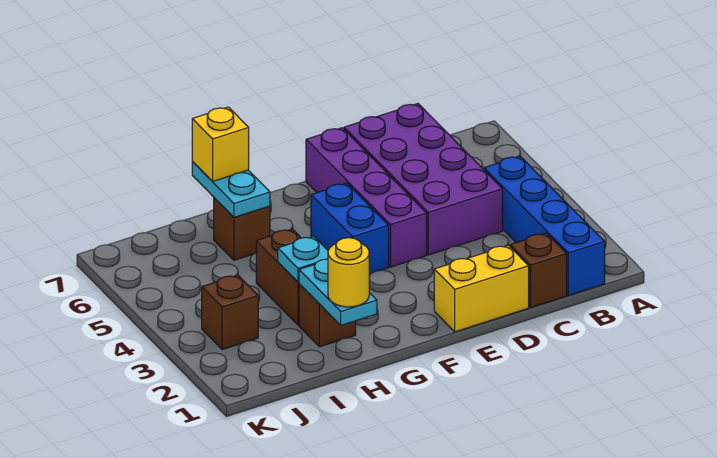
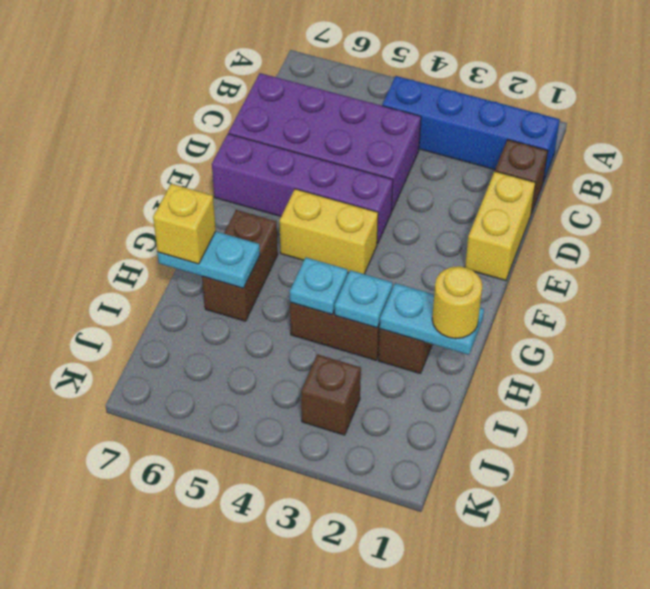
blue 1x2 brick [311,183,389,274] -> yellow 1x2 brick [279,189,378,274]
none -> cyan 1x1 plate [290,258,348,314]
brown 1x1 brick [214,198,270,260] -> brown 1x2 brick [202,210,278,321]

